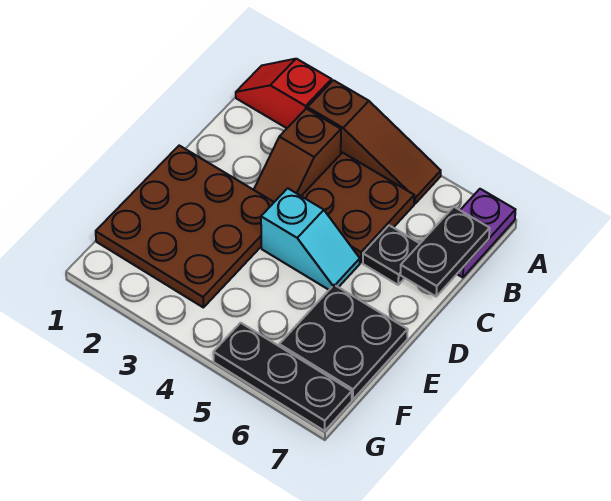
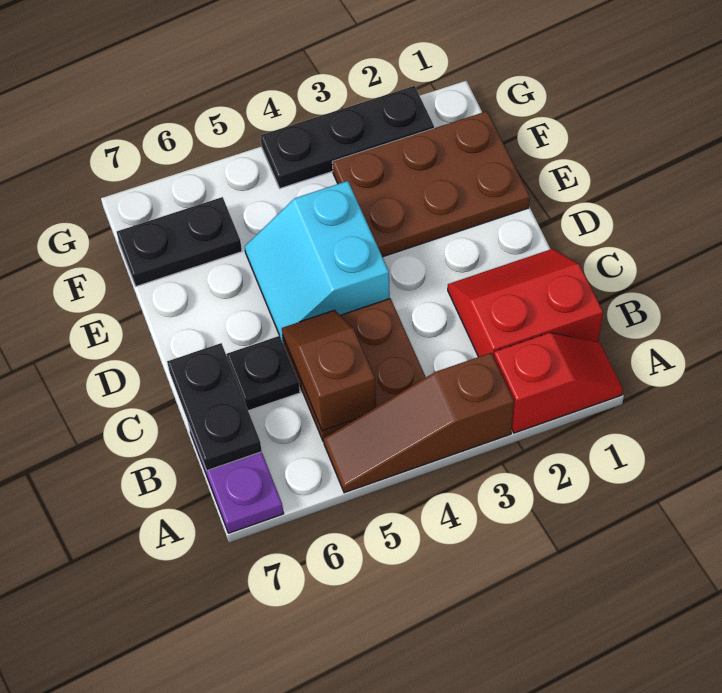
none -> red 2x2 slope [448,249,603,357]
brown 1x2 slope [254,109,341,202] -> brown 1x2 slope moved to [282,310,376,431]
brown 3x3 plate [96,146,274,307] -> brown 2x3 plate [332,111,530,257]
cyan 1x2 slope [261,188,360,290] -> cyan 2x2 slope [245,181,390,342]
black 2x2 plate [279,285,408,400] -> black 1x2 plate [117,197,242,286]
black 1x3 plate [213,323,352,431] -> black 1x3 plate moved to [260,86,434,188]

